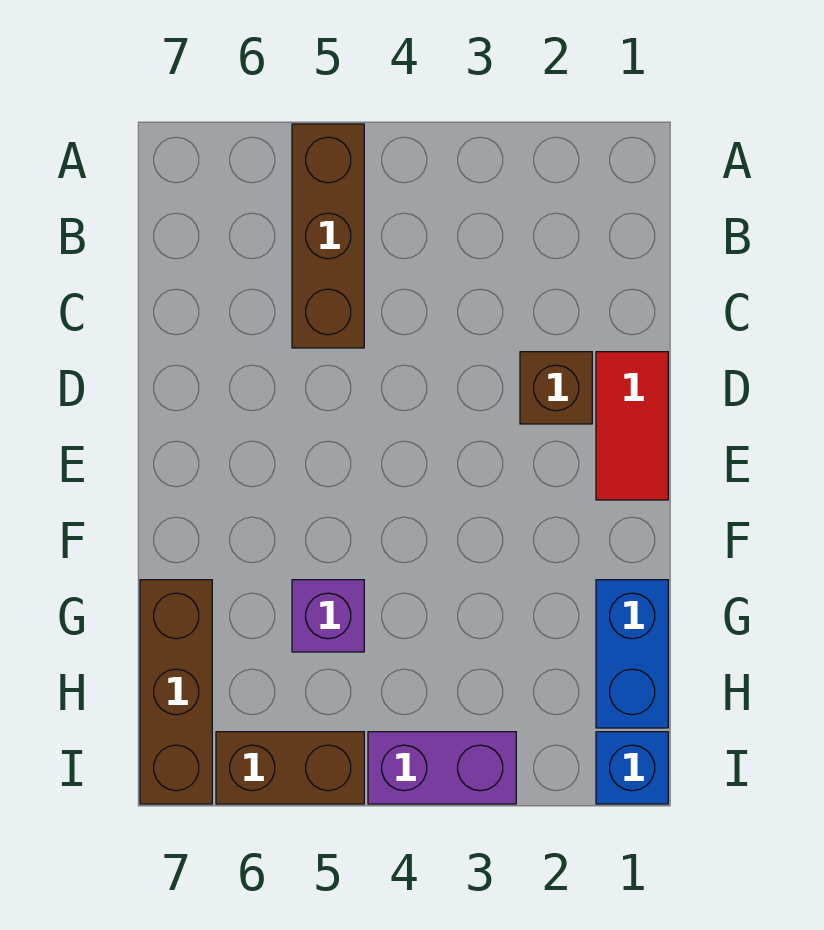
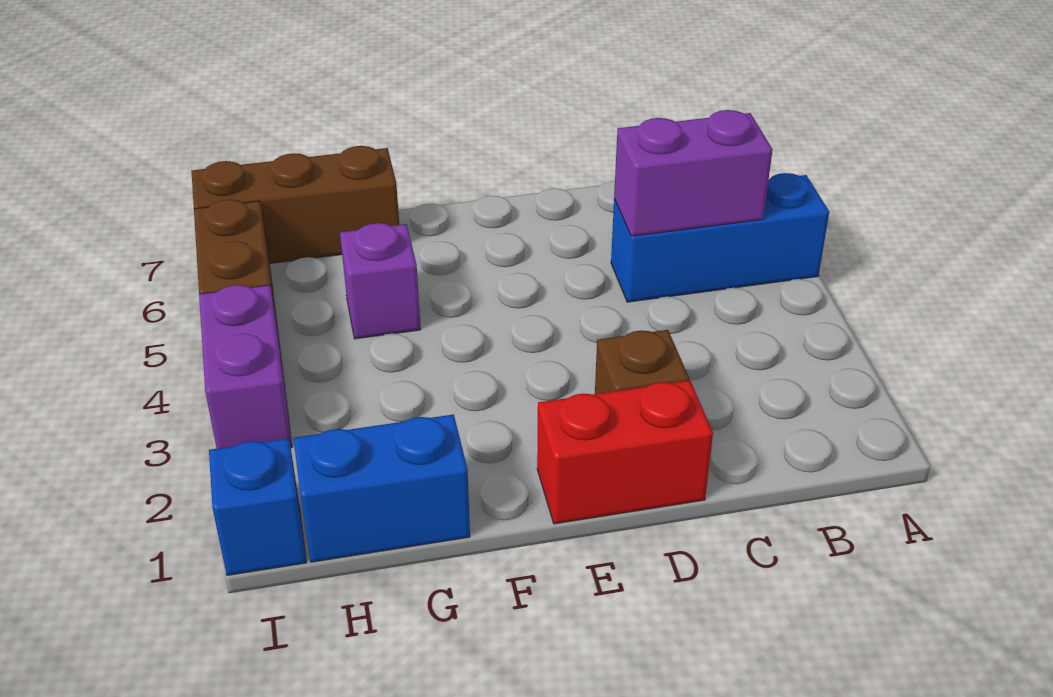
brown 1x3 brick [292,124,364,348] -> blue 1x3 brick [611,173,829,302]
none -> purple 1x2 brick [614,110,773,236]
red 1x2 tile [596,352,668,500] -> red 1x2 brick [537,380,713,524]

